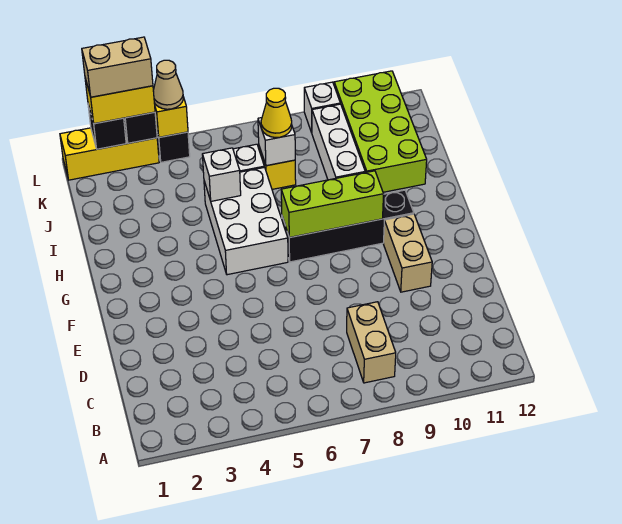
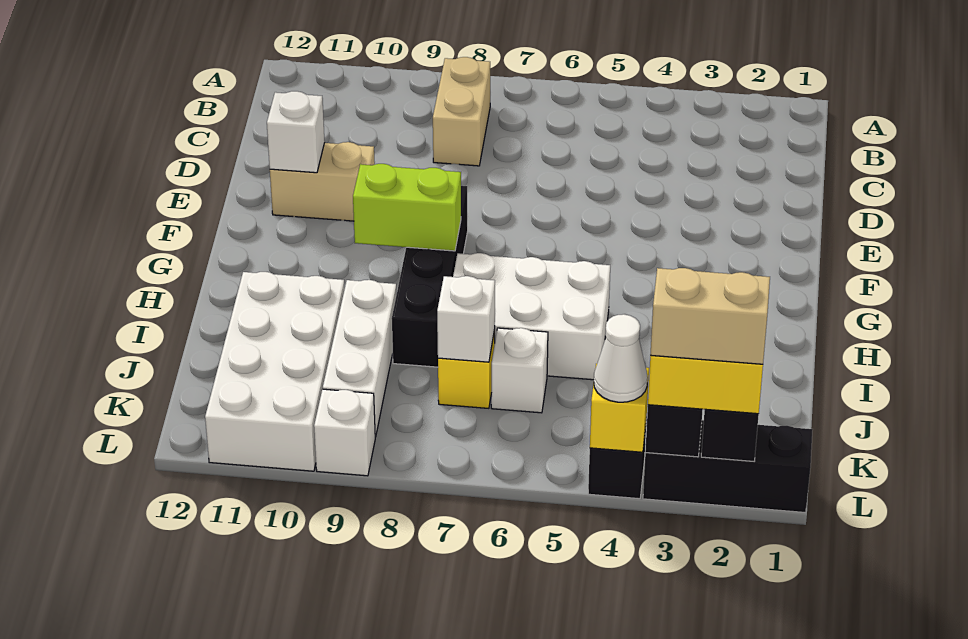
tan 1x2 brick [384,214,432,292] -> tan 1x2 brick turned to [270,142,375,221]
white 2x3 brick [204,167,288,275] -> white 2x3 brick turned to [453,253,610,380]
black 1x4 brick [282,190,414,262] -> black 1x4 brick turned to [392,186,468,367]
lime 1x3 brick [281,171,384,237] -> lime 1x2 brick [353,164,461,251]
white 1x1 brick [202,148,241,201] -> white 1x1 brick moved to [267,91,325,173]
lime 2x4 brick [334,71,427,192] -> white 2x4 brick [205,272,345,471]
yellow 1x1 cone [261,88,292,138] -> none
yellow 1x3 brick [60,128,159,180] -> black 1x3 brick [643,420,813,512]
tan 1x1 cone [153,60,183,109] -> white 1x1 cone [594,314,648,402]

